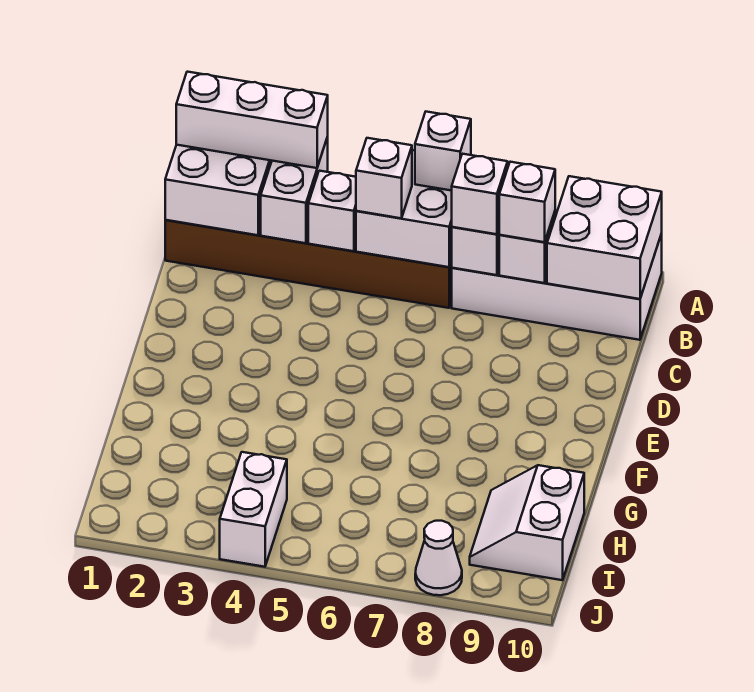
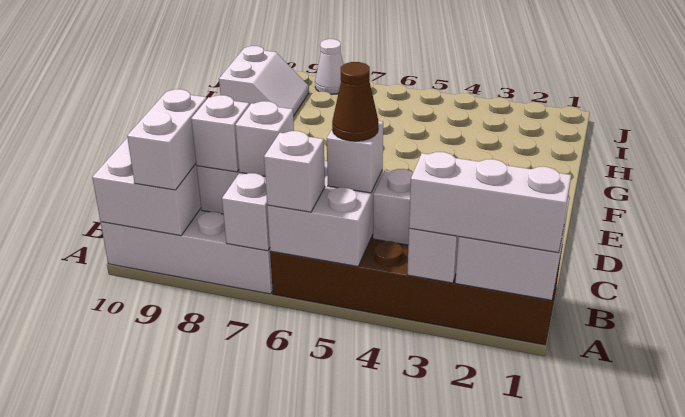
none -> brown 1x1 cone [332,62,378,141]
white 1x2 brick [220,452,287,567] -> white 1x2 brick moved to [127,89,207,190]

